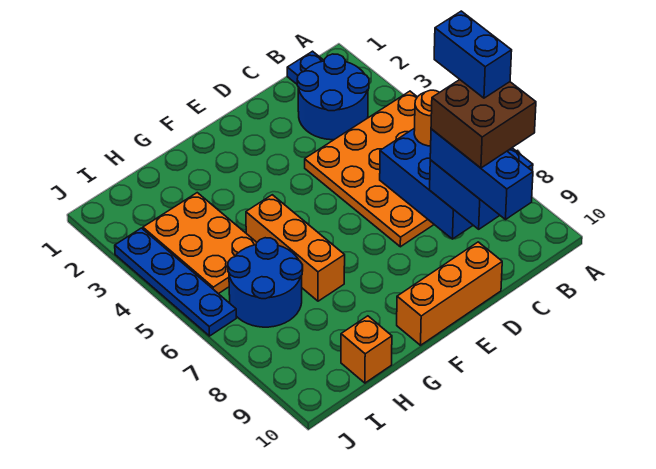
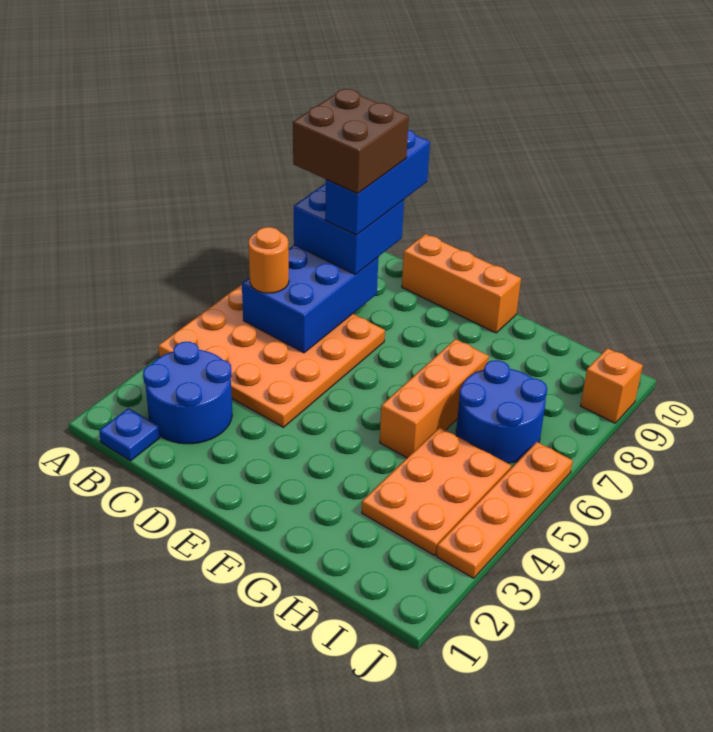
blue 1x2 brick [434,11,512,98] -> none
orange 1x1 brick [341,316,392,383] -> orange 1x1 brick moved to [580,348,643,423]
blue 1x4 plate [115,228,236,336] -> orange 1x4 plate [437,442,573,578]

